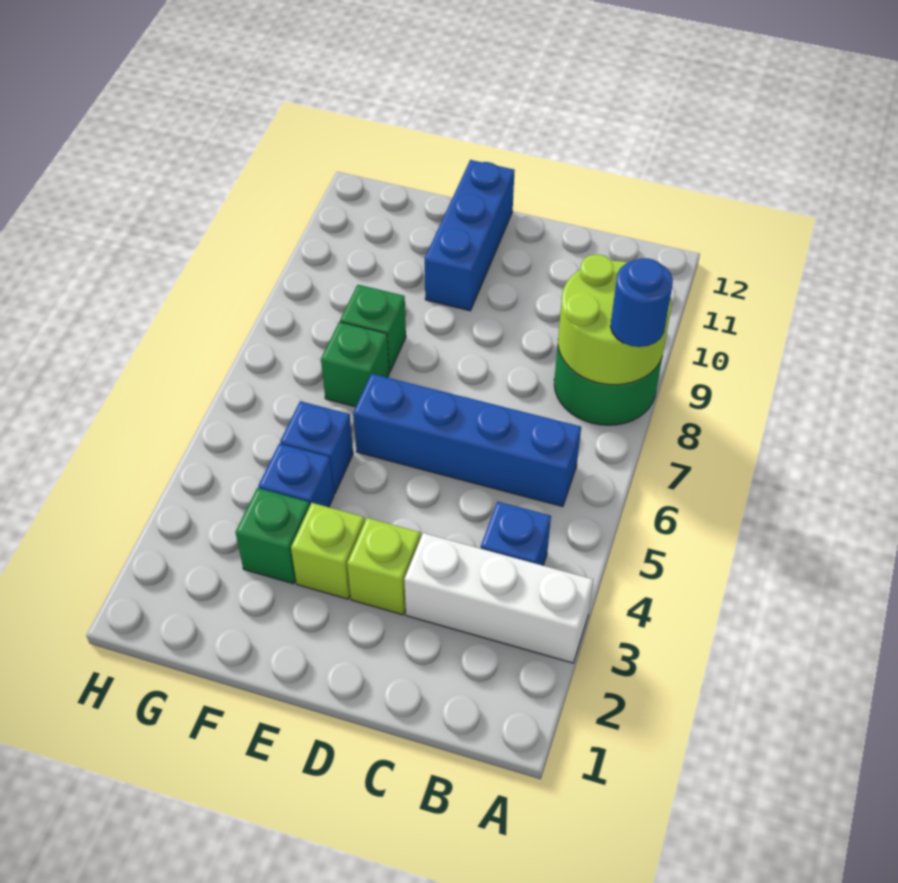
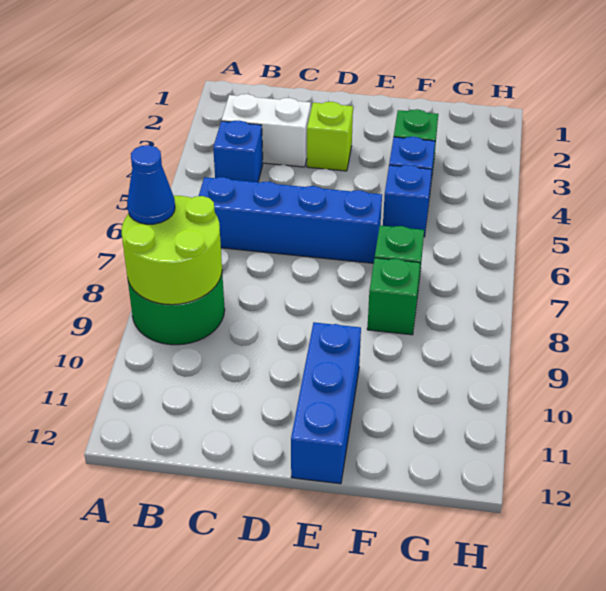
white 1x3 brick [404,533,593,663] -> white 1x2 brick [222,94,311,167]
blue 1x1 round brick [610,258,673,347] -> blue 1x1 cone [127,145,175,224]
lime 1x1 brick [291,503,365,599] -> none

